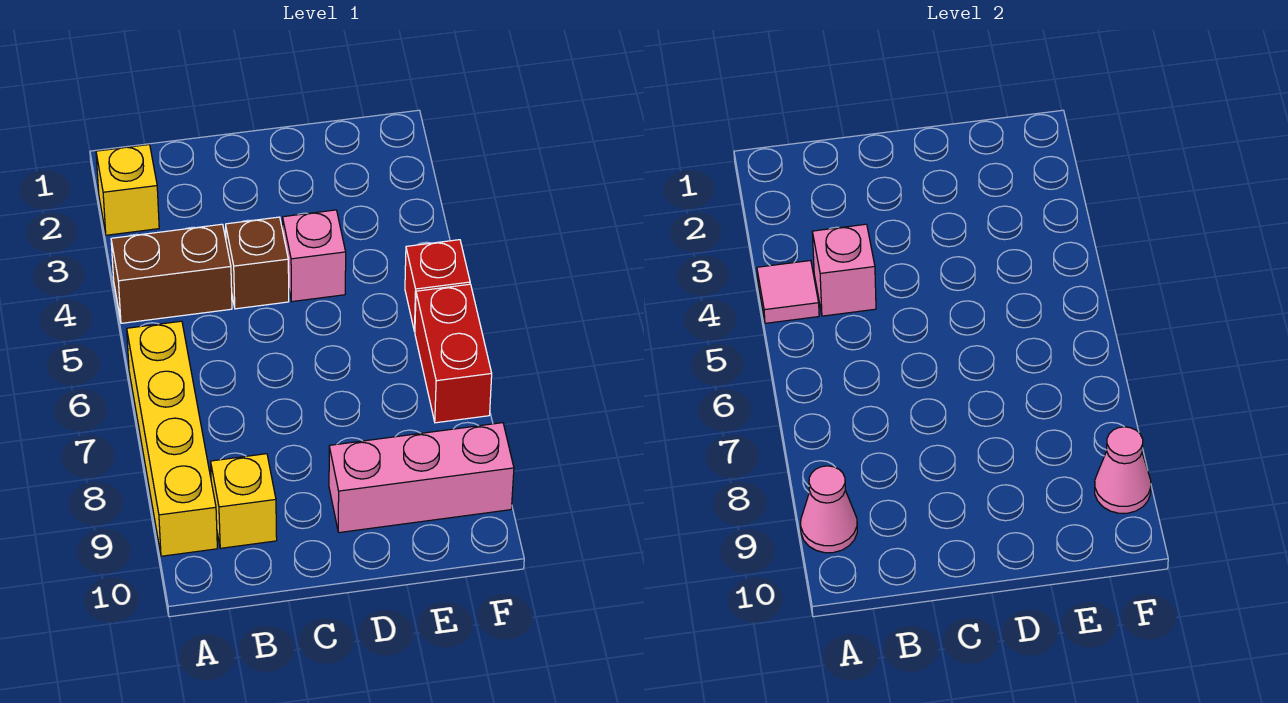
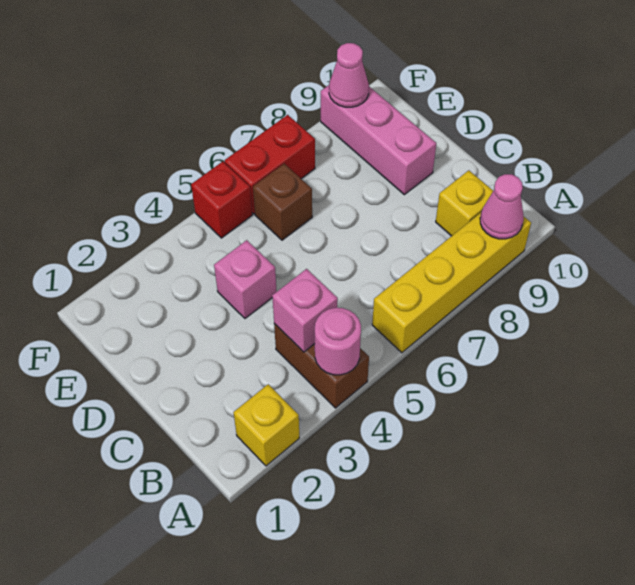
pink 1x1 tile [757,261,819,323] -> pink 1x1 round brick [315,308,361,375]
brown 1x1 brick [226,217,289,309] -> brown 1x1 brick moved to [253,164,312,240]

